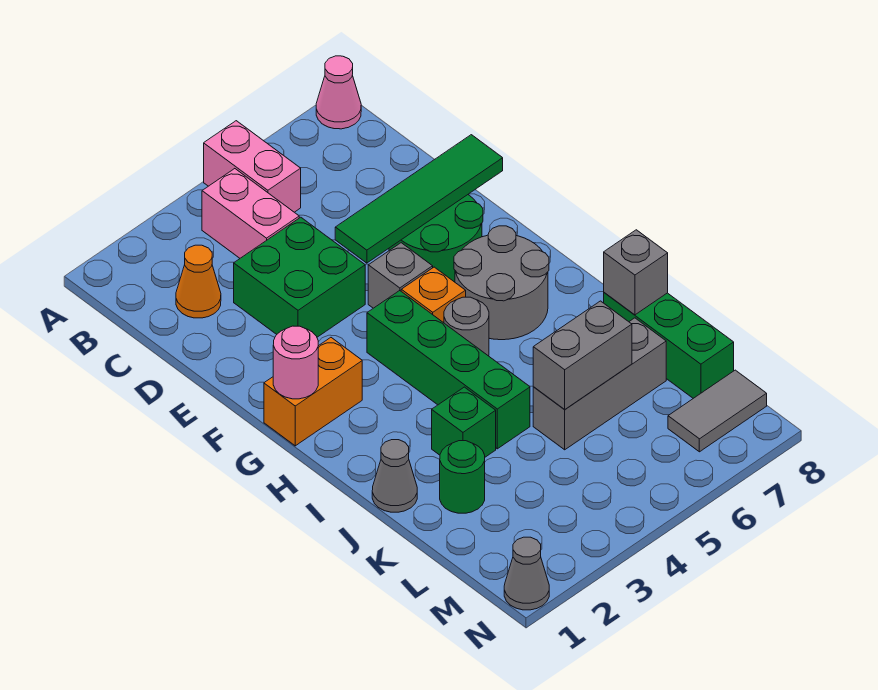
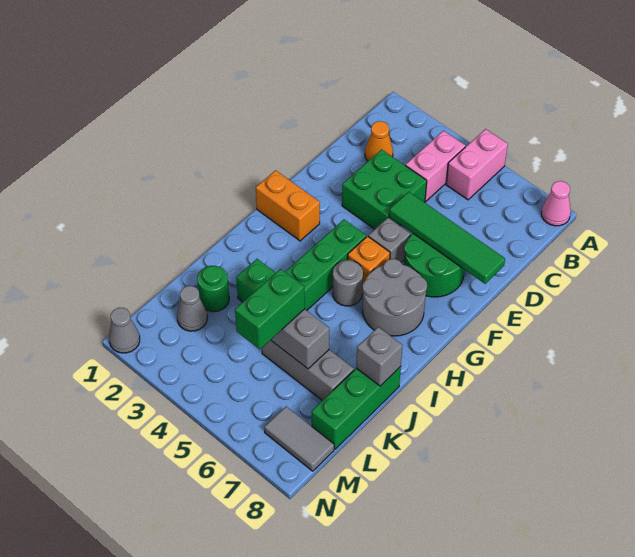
pink 1x1 round brick [273,326,318,399] -> none
grey 1x1 cone [372,440,417,512] -> grey 1x1 cone moved to [177,286,207,331]
none -> green 1x2 brick [235,269,305,349]

